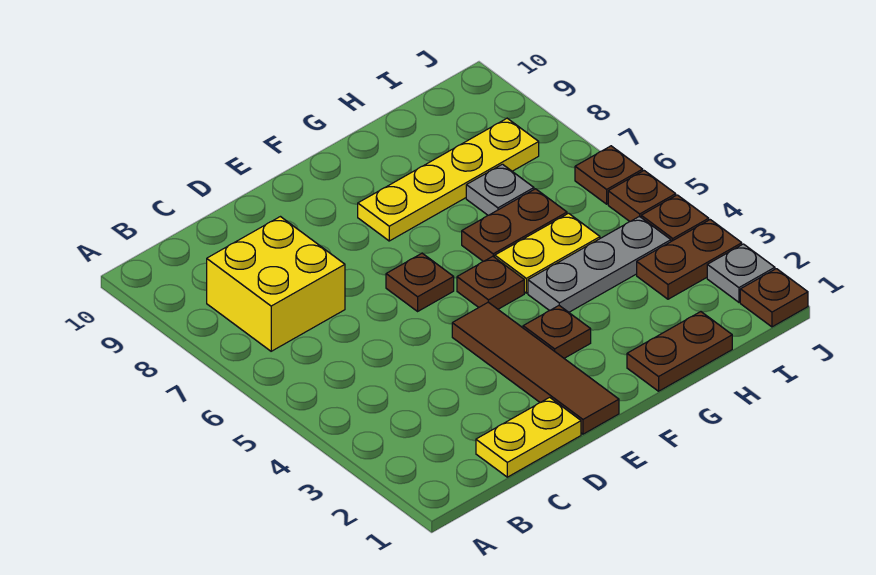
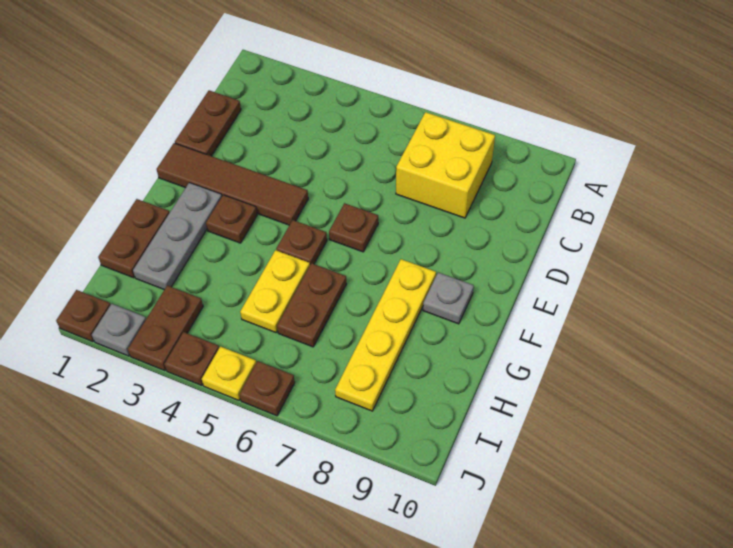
yellow 1x2 plate [476,397,581,477] -> brown 1x2 plate [175,90,241,156]
grey 1x3 plate [528,216,671,312] -> grey 1x3 plate moved to [133,183,222,290]
grey 1x1 plate [466,164,534,215] -> grey 1x1 plate moved to [423,273,474,324]
brown 1x1 plate [608,171,676,221] -> yellow 1x1 plate [202,346,256,400]

